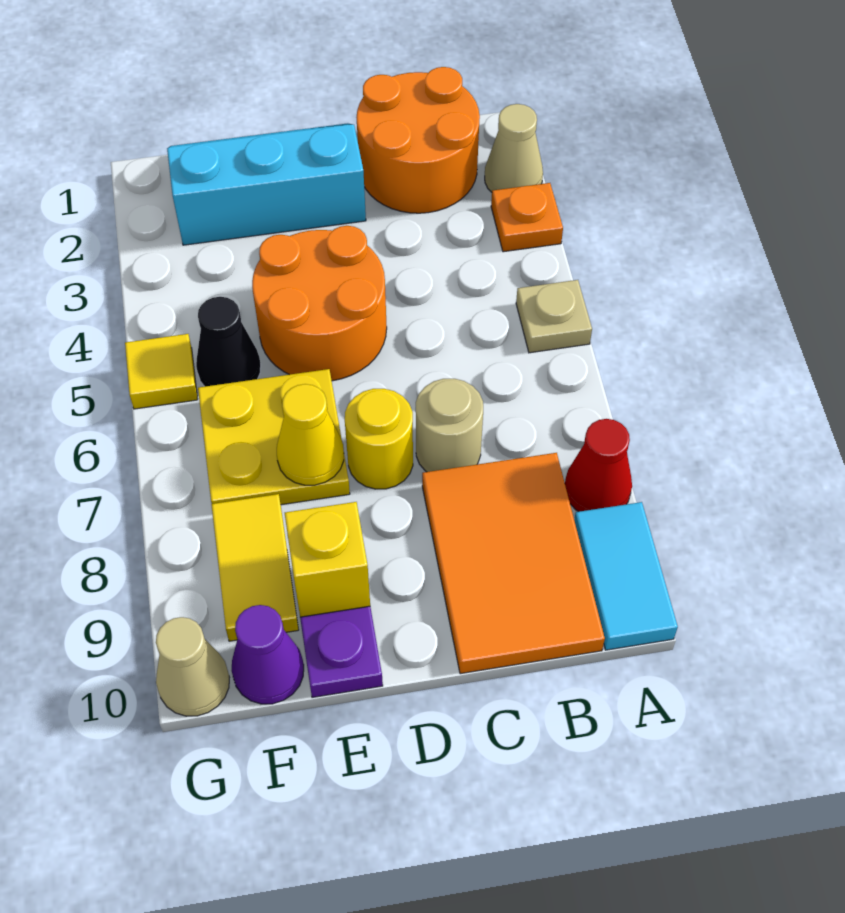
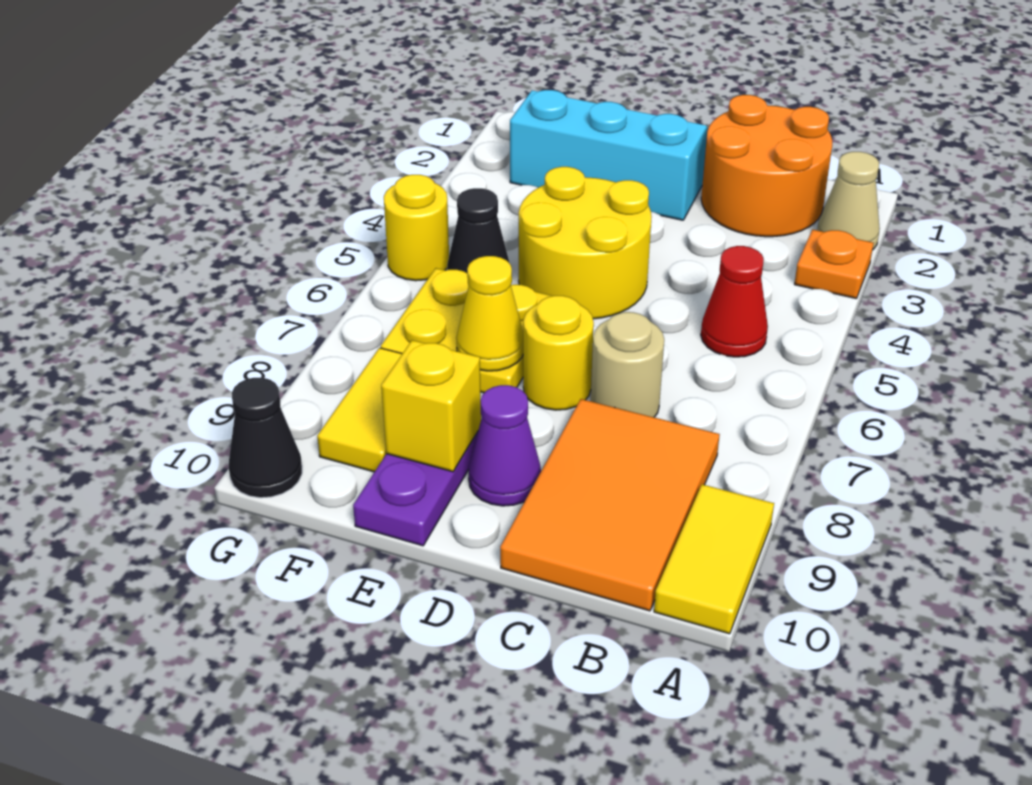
tan 1x1 plate [516,280,592,353] -> none
red 1x1 cone [565,419,632,512] -> red 1x1 cone moved to [701,246,768,357]
cyan 1x2 tile [574,502,678,650] -> yellow 1x2 tile [654,484,774,634]
orange 2x2 round brick [252,226,387,381] -> yellow 2x2 round brick [519,167,652,319]
purple 1x1 cone [232,605,304,704] -> purple 1x1 cone moved to [468,385,541,506]
yellow 1x1 tile [125,334,198,409] -> yellow 1x1 round brick [384,175,449,281]
tan 1x1 cone [156,617,229,716] -> black 1x1 cone [229,378,302,498]

